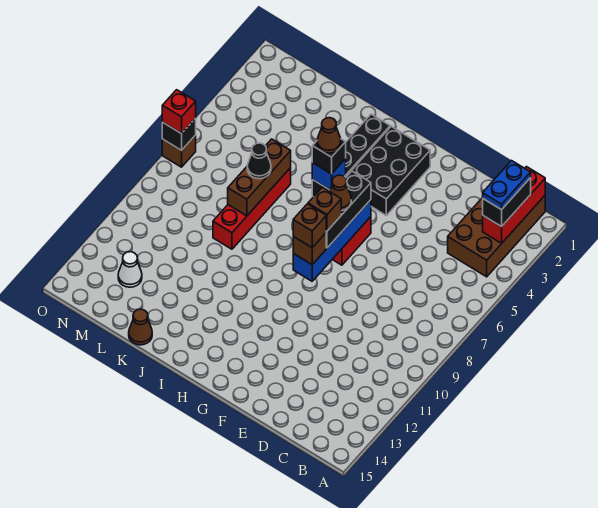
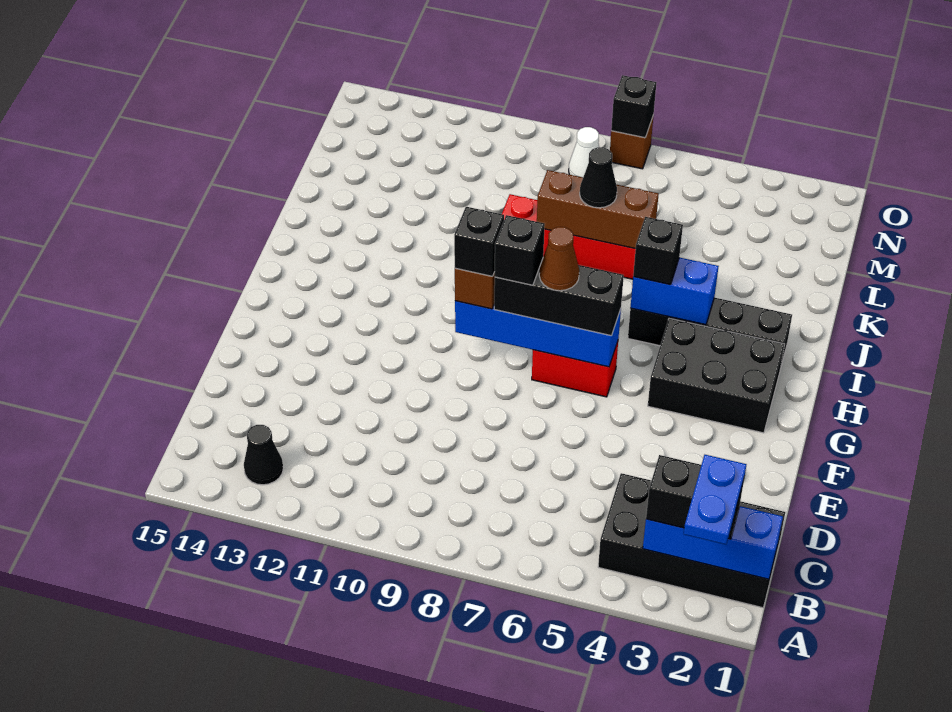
brown 2x4 brick [448,196,545,277] -> black 2x4 brick [598,473,785,608]
red 1x3 brick [483,167,545,243] -> blue 1x3 brick [643,506,783,579]
blue 1x2 plate [483,161,531,210] -> blue 1x2 plate turned to [684,455,747,544]
none -> black 1x1 cone [244,425,283,485]
brown 1x1 brick [308,187,341,231] -> black 1x1 brick [495,215,545,285]
brown 1x1 brick [293,204,326,248] -> black 1x1 brick [454,207,504,276]
blue 1x1 brick [312,159,346,190] -> blue 1x2 brick [630,257,719,325]
brown 1x1 cone [317,118,341,153] -> none
brown 1x1 cone [129,309,152,345] -> none
white 1x1 cone [118,252,142,287] -> white 1x1 cone moved to [569,127,599,177]
red 1x1 brick [162,90,196,134] -> none

